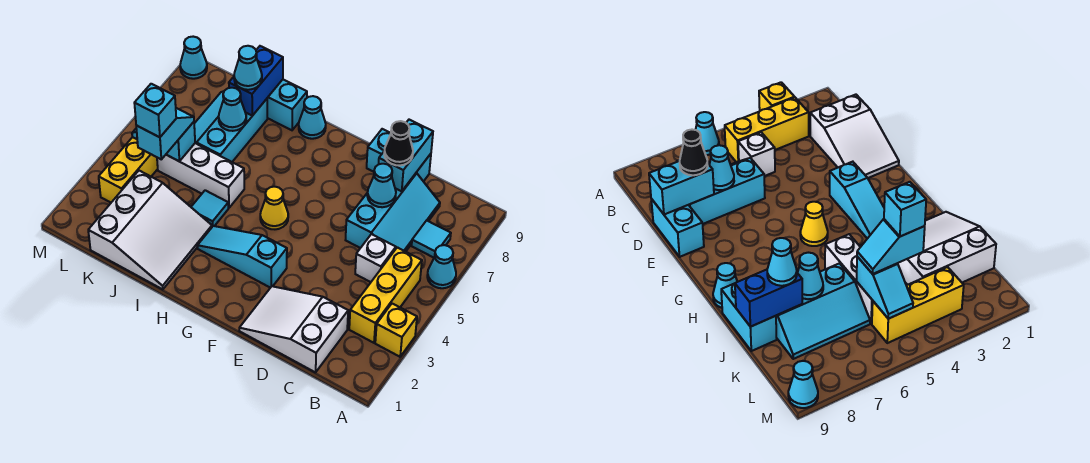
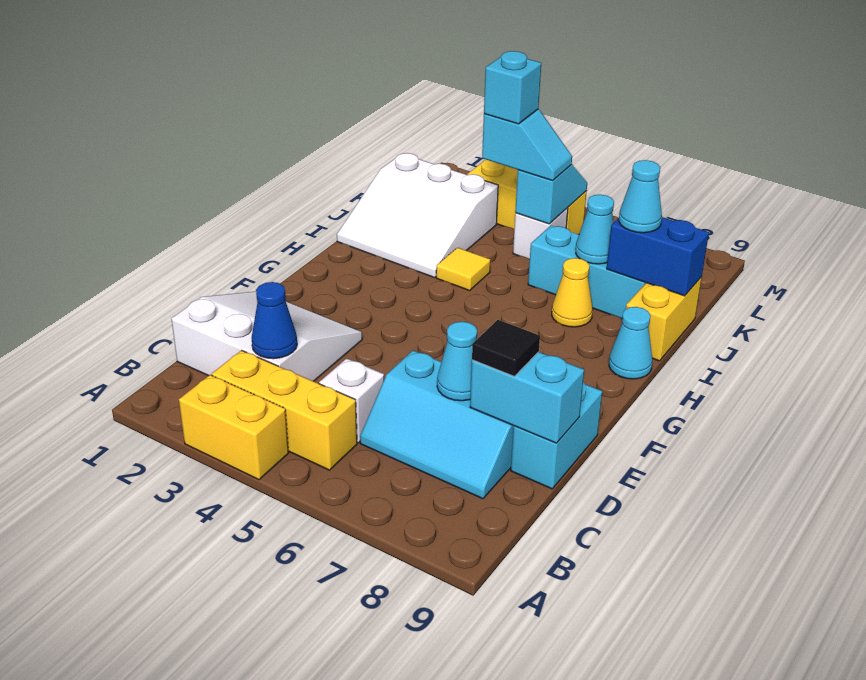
yellow 1x1 brick [375,304,417,357] -> yellow 1x2 brick [179,375,289,480]
cyan 1x1 cone [427,245,456,288] -> none
cyan 1x1 tile [412,220,451,258] -> none
white 2x3 slope [239,286,348,372] -> white 3x3 slope [171,291,362,381]
none -> blue 1x1 cone [252,282,297,359]
black 1x1 cone [384,121,413,166] -> black 1x1 tile [472,320,540,376]
cyan 1x3 slope [198,226,287,288] -> none
yellow 1x1 cone [260,187,288,229] -> yellow 1x1 cone moved to [552,258,593,327]
cyan 1x1 tile [191,190,228,227] -> yellow 1x1 tile [436,248,490,291]
white 1x3 brick [157,143,244,208] -> white 1x1 brick [513,208,568,259]
cyan 1x2 brick [267,80,307,130] -> yellow 1x2 brick [626,277,702,361]
cyan 1x1 cone [180,37,207,79] -> none

